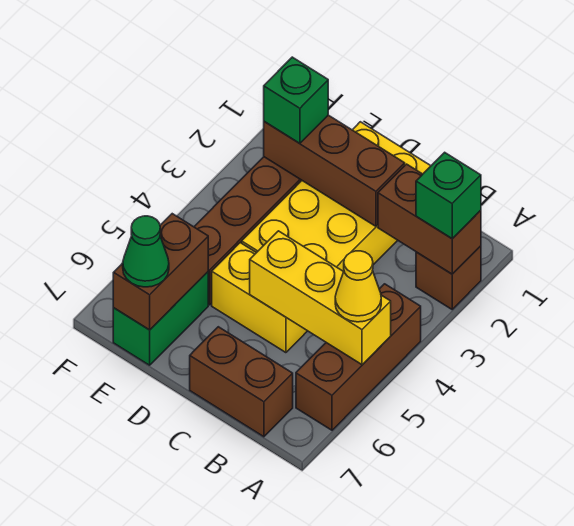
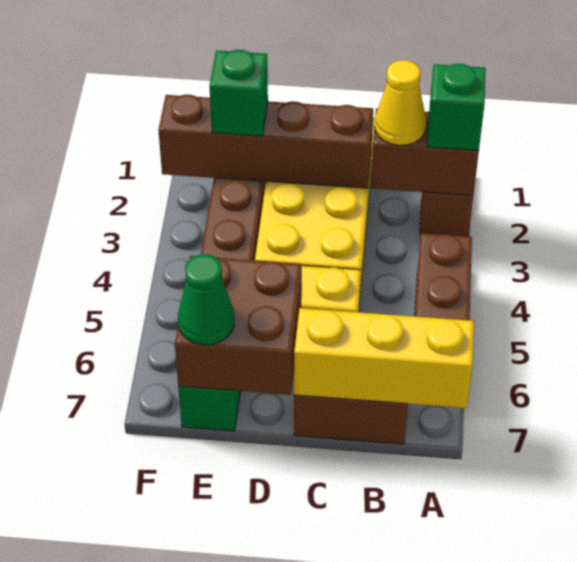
yellow 1x3 brick [250,231,391,365] -> yellow 1x3 brick moved to [294,308,474,408]
yellow 1x1 cone [335,251,381,322] -> yellow 1x1 cone moved to [375,60,426,145]
brown 1x3 brick [264,115,405,226] -> brown 1x4 brick [158,95,373,188]
brown 1x2 brick [113,214,208,330] -> brown 2x2 brick [175,256,302,395]

